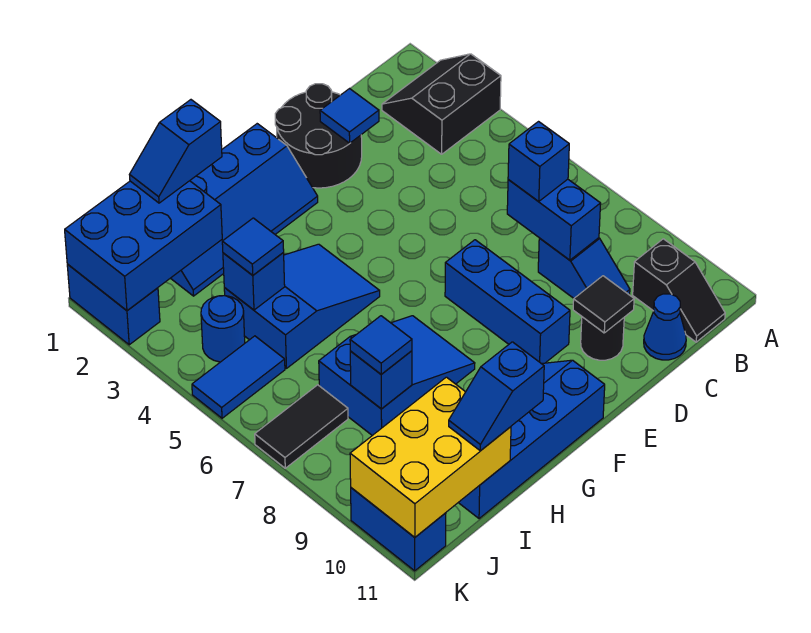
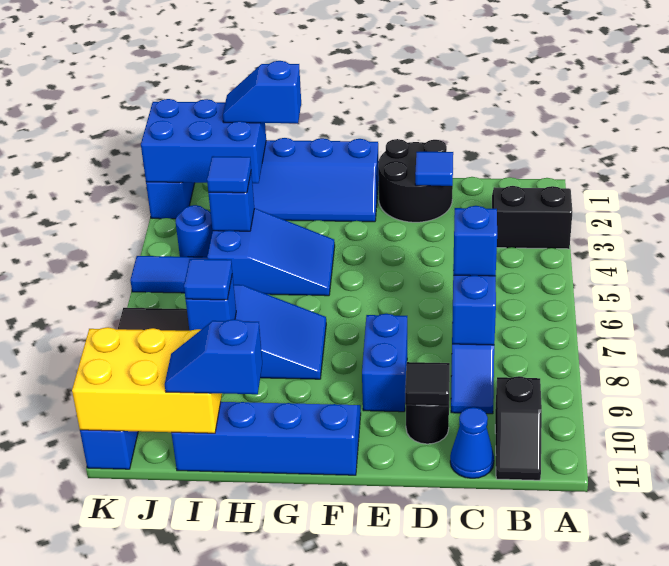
blue 1x3 brick [445,240,570,364] -> blue 1x2 brick [362,314,407,412]

